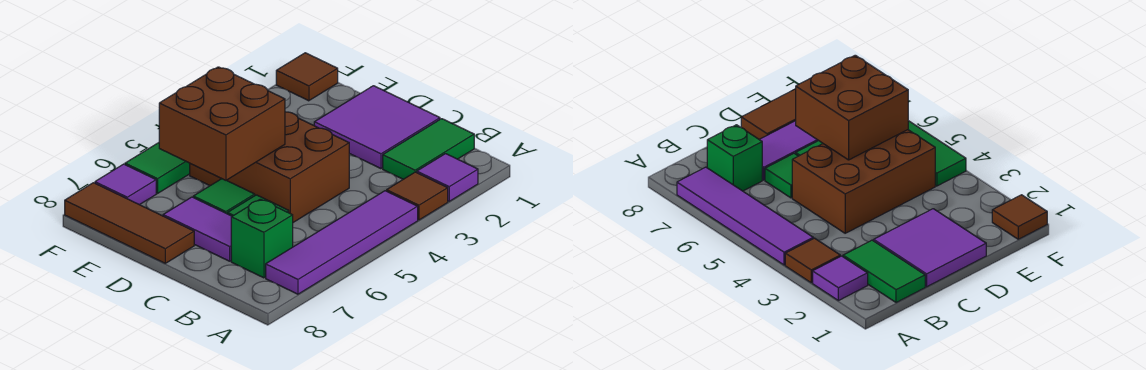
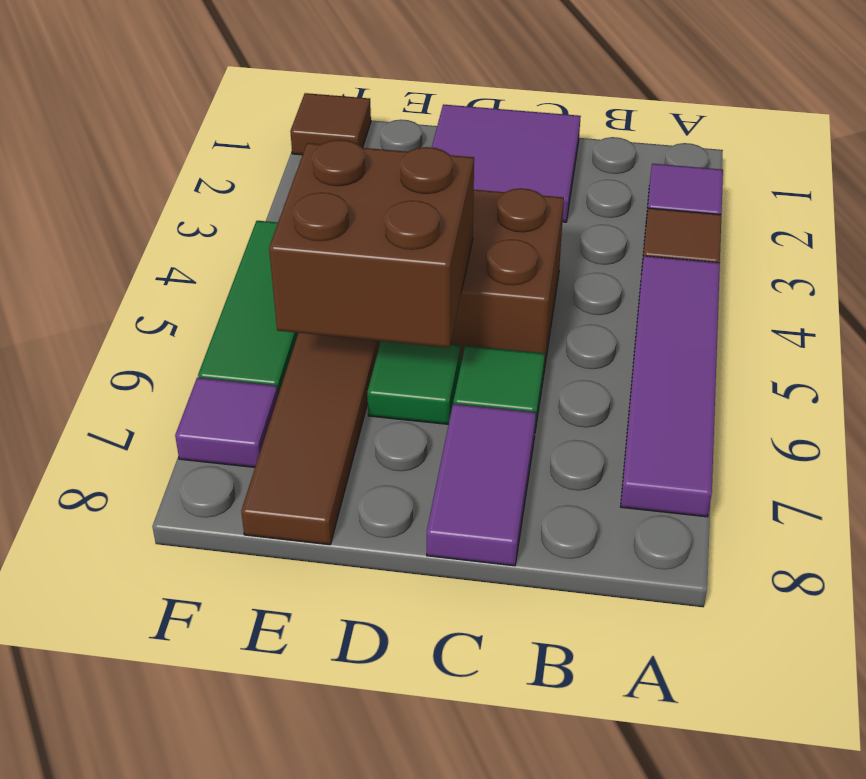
green 1x2 tile [383,119,474,179] -> none
green 1x1 brick [231,199,293,278] -> none
purple 1x2 tile [163,197,232,261] -> purple 1x2 tile turned to [427,404,536,566]
brown 1x3 tile [65,183,194,263] -> brown 1x3 tile turned to [241,333,378,545]

